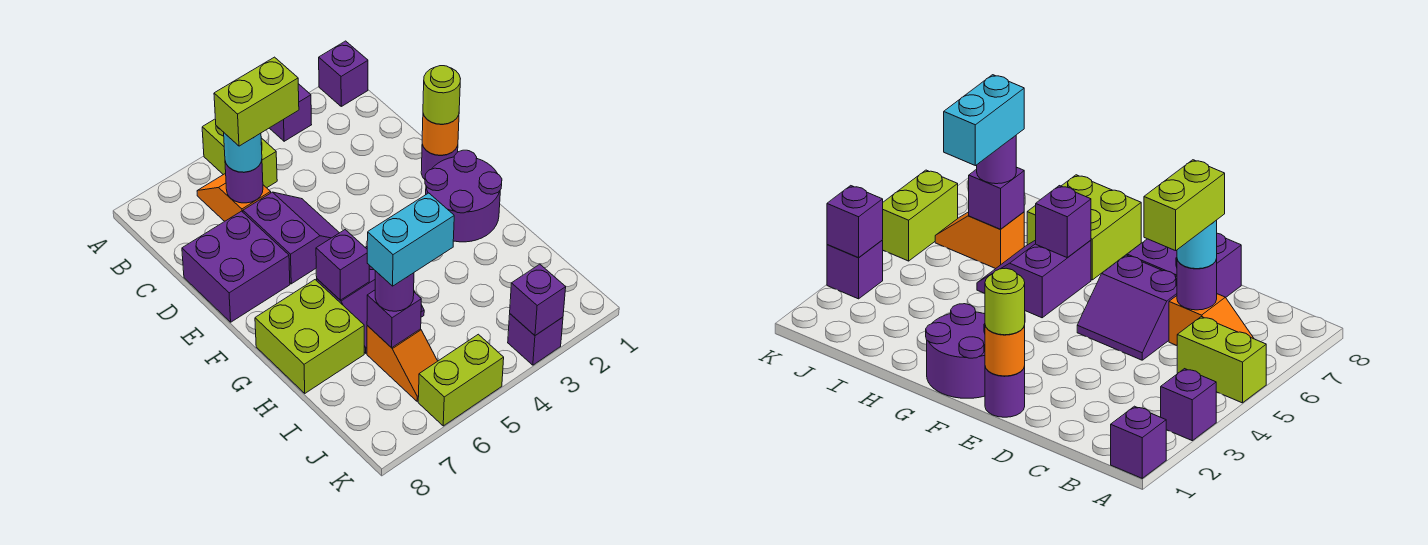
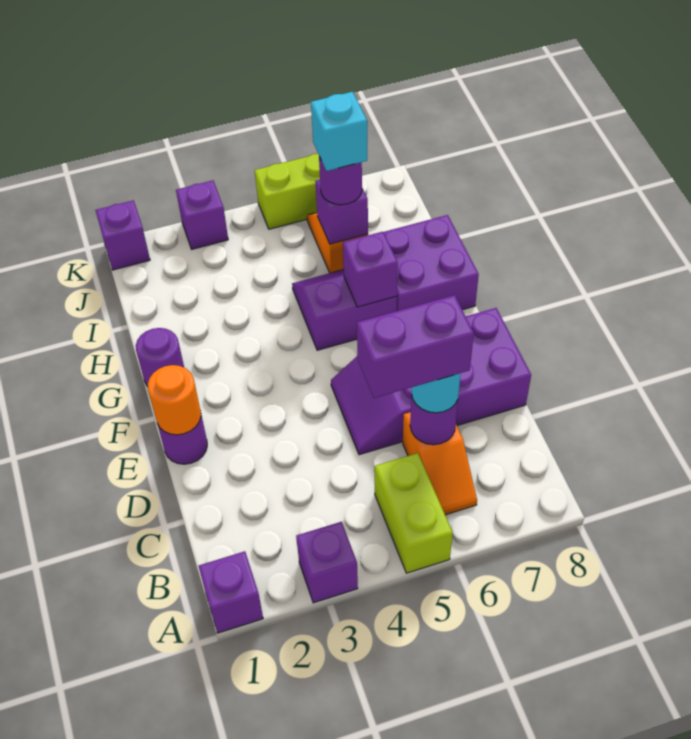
lime 1x2 brick [214,57,299,146] -> purple 1x2 brick [357,295,474,398]
lime 1x1 round brick [423,66,460,124] -> none
purple 2x2 round brick [425,150,502,242] -> purple 1x1 round brick [136,328,184,387]
lime 2x2 brick [255,280,364,393] -> purple 2x2 brick [384,215,479,311]
cyan 1x2 brick [367,193,454,286] -> cyan 1x1 brick [311,92,367,171]
purple 1x1 brick [510,264,566,336] -> purple 1x1 brick moved to [96,200,150,270]

